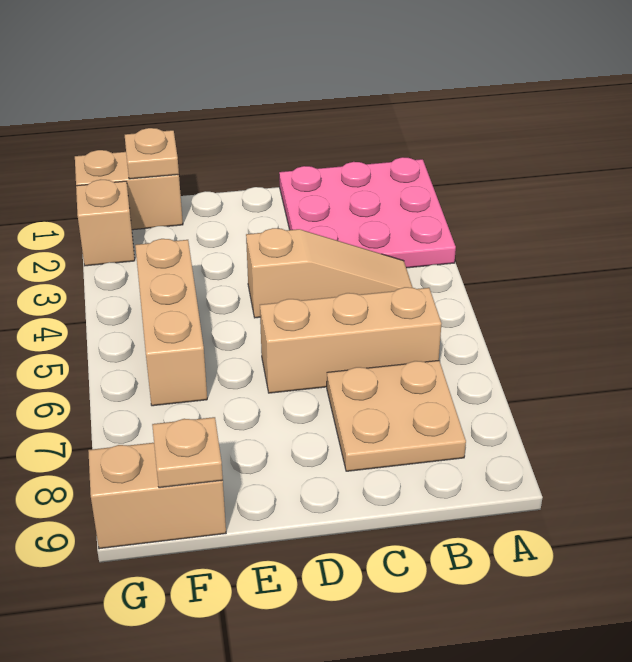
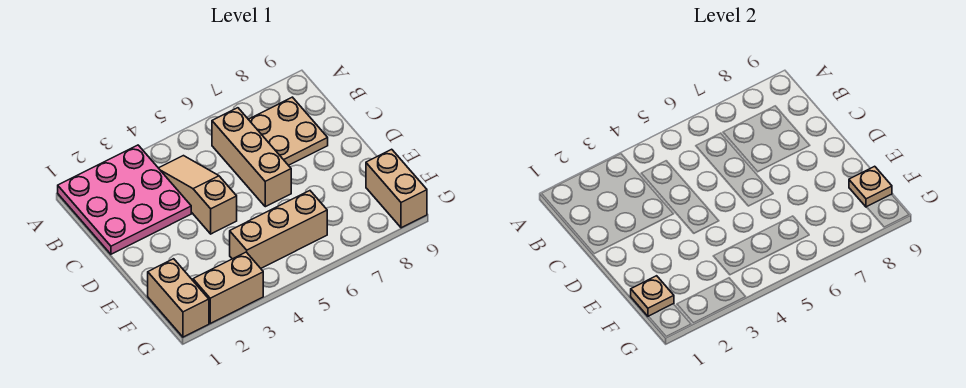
tan 1x1 brick [76,180,135,266] -> tan 1x2 brick [193,252,263,323]

